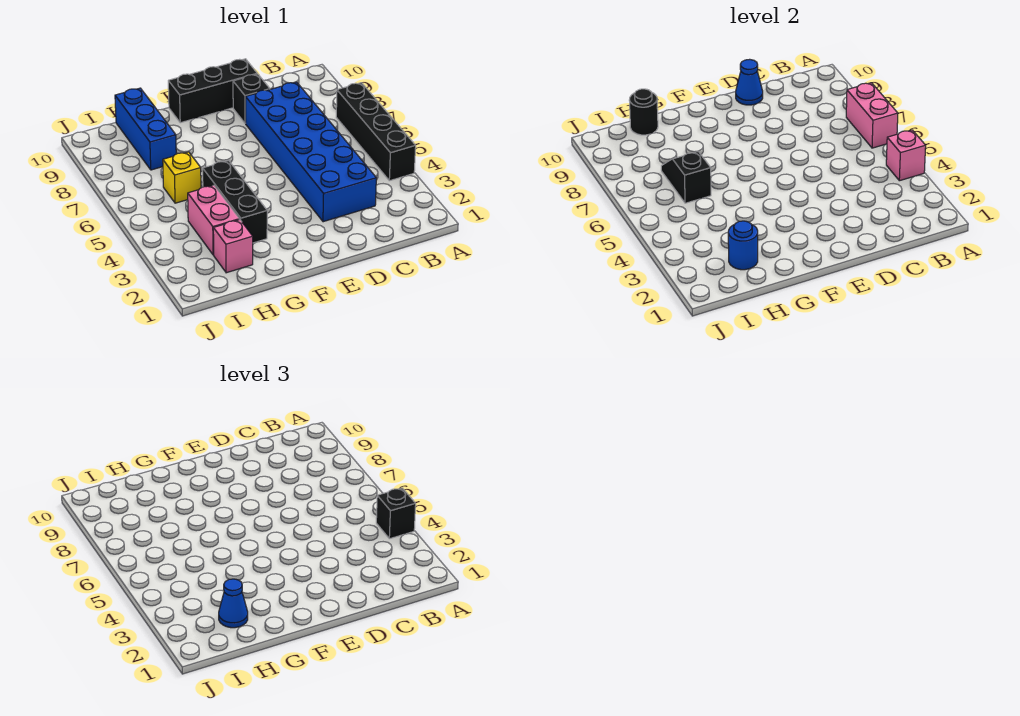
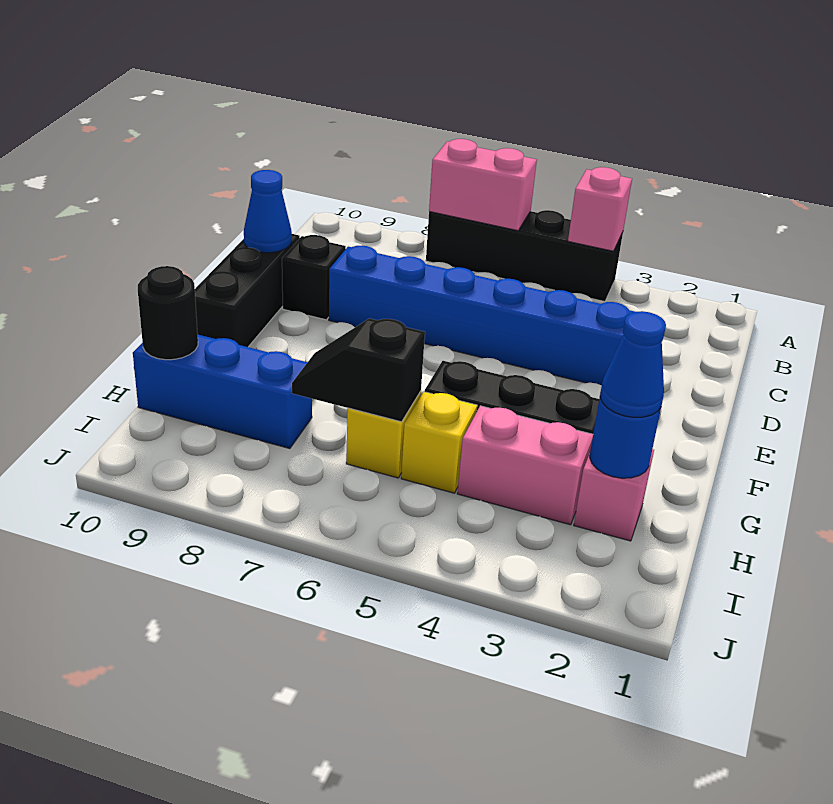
black 1x1 brick [376,488,416,539] -> none
blue 2x6 brick [246,82,376,222] -> blue 1x6 brick [329,246,635,385]
none -> yellow 1x1 brick [401,392,477,493]

